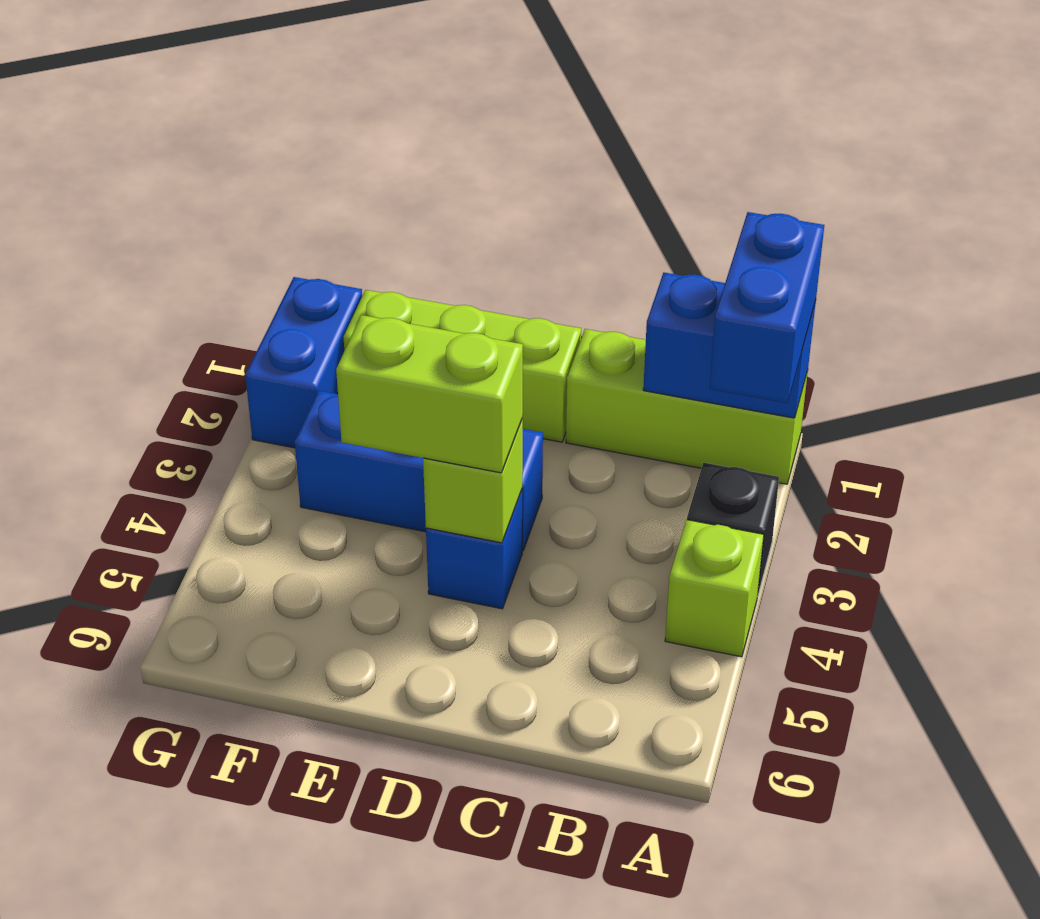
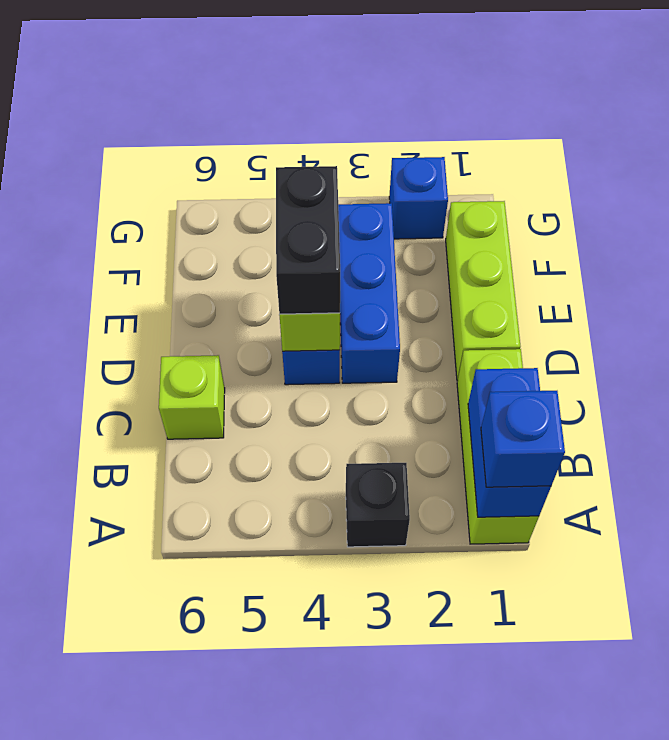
blue 1x2 brick [710,212,824,403] -> blue 1x1 brick [481,391,565,487]
lime 1x1 brick [665,520,764,657] -> lime 1x1 brick moved to [159,355,225,439]
lime 1x2 brick [336,315,523,473] -> black 1x2 brick [276,166,340,314]
blue 1x2 brick [245,277,362,448] -> blue 1x1 brick [389,157,448,239]

